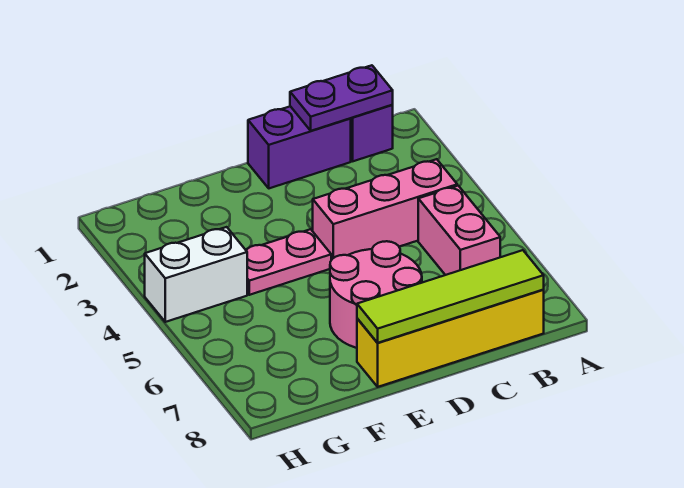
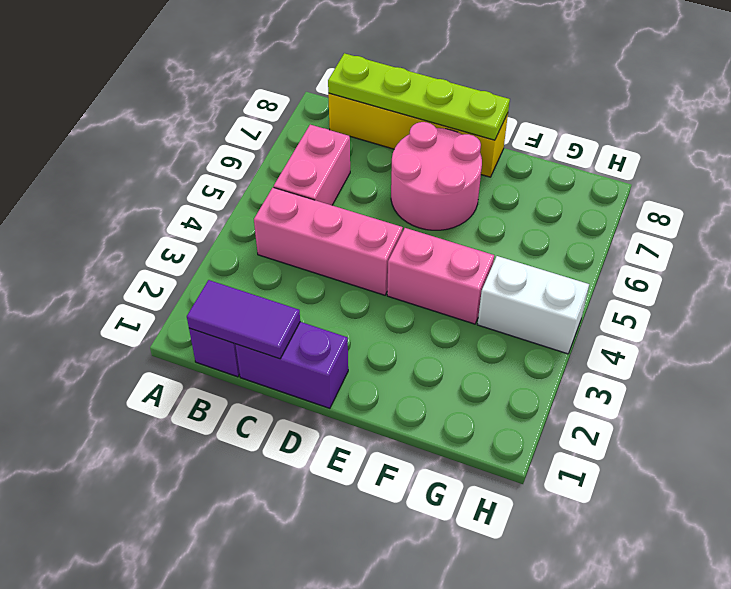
purple 1x2 plate [290,65,393,131] -> purple 1x2 tile [187,280,300,359]
lime 1x4 tile [357,250,544,343] -> lime 1x4 plate [328,53,510,140]
pink 1x2 plate [246,229,331,295] -> pink 1x2 brick [387,228,494,324]

